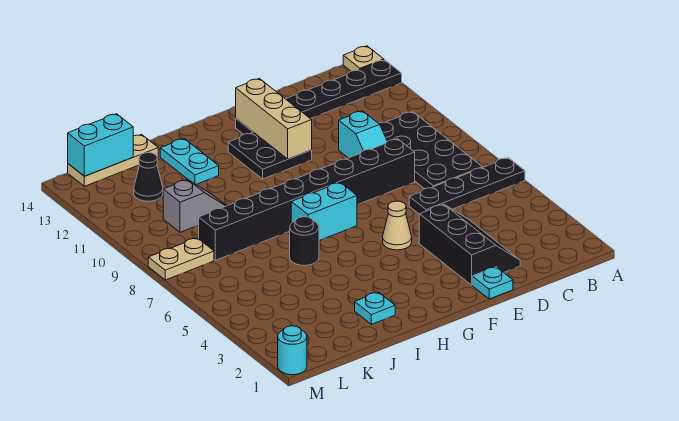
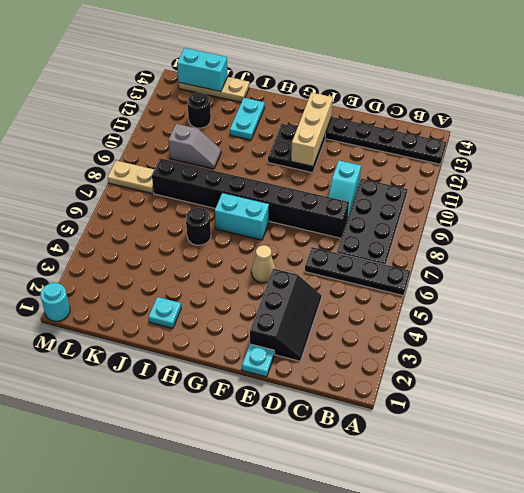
tan 1x1 plate [343,46,384,71] -> none
black 1x1 cone [134,153,163,201] -> black 1x1 round brick [187,92,211,128]

